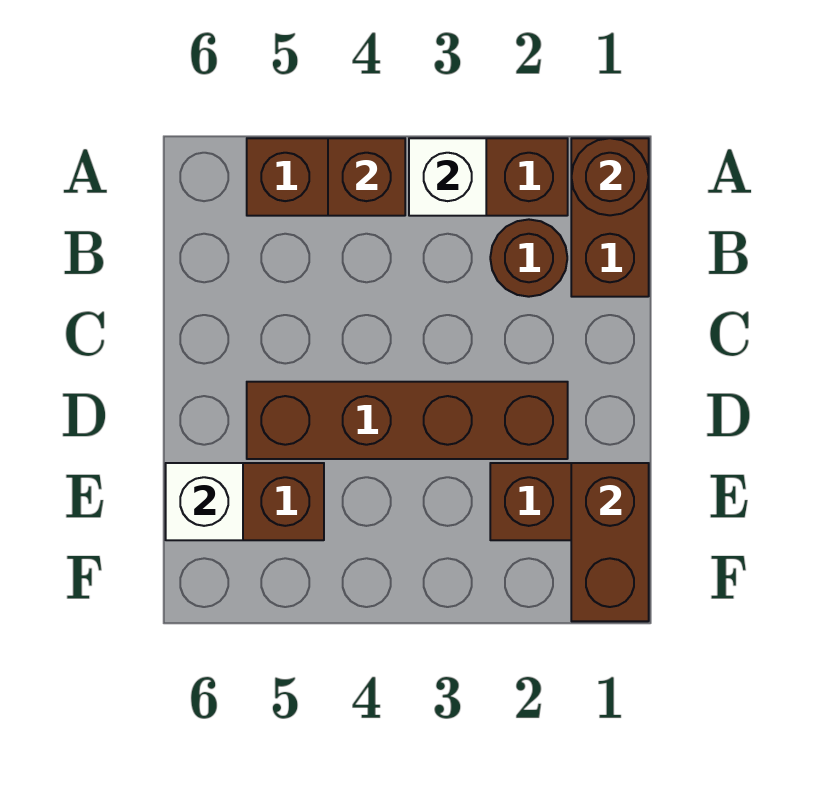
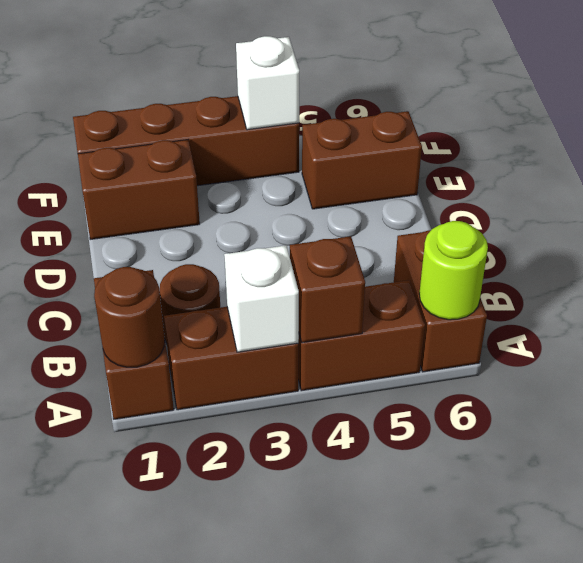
none -> lime 1x1 round brick [419,221,488,320]
brown 1x4 brick [247,382,568,459] -> brown 1x4 brick moved to [73,96,299,186]
brown 1x2 brick [571,463,649,621] -> brown 1x2 brick moved to [394,230,487,372]
white 1x1 brick [166,463,243,540] -> white 1x1 brick moved to [236,36,299,130]

